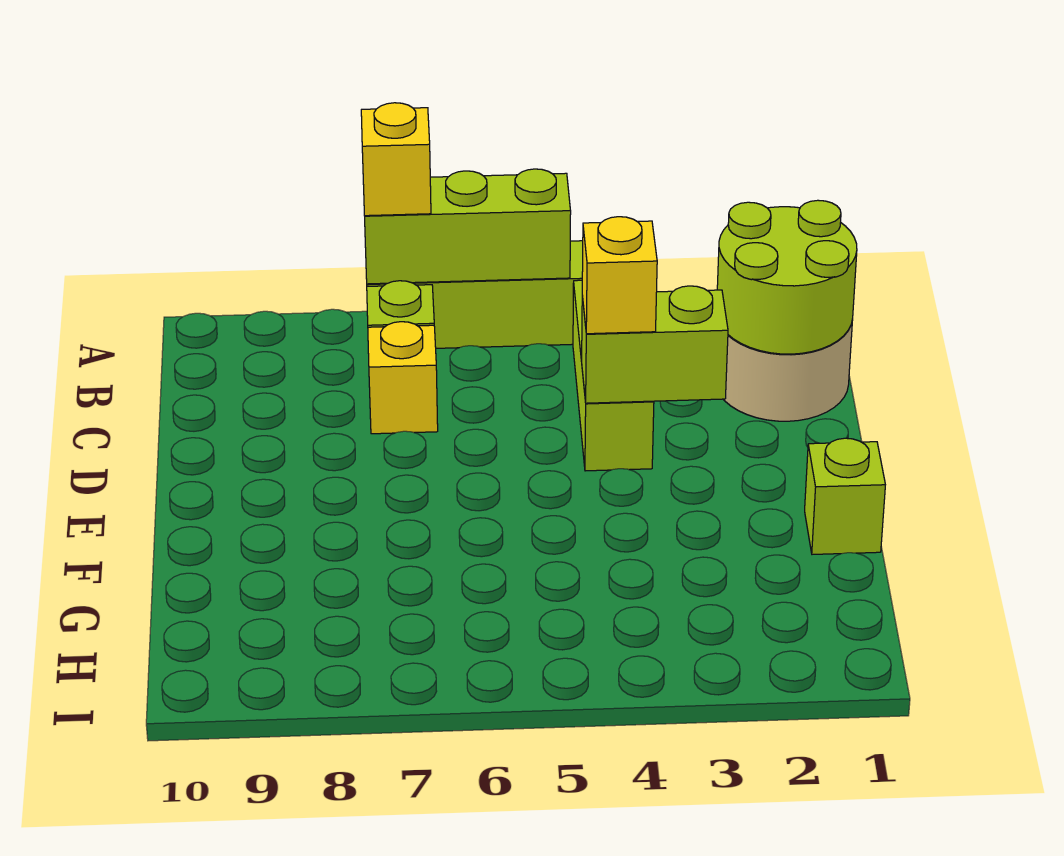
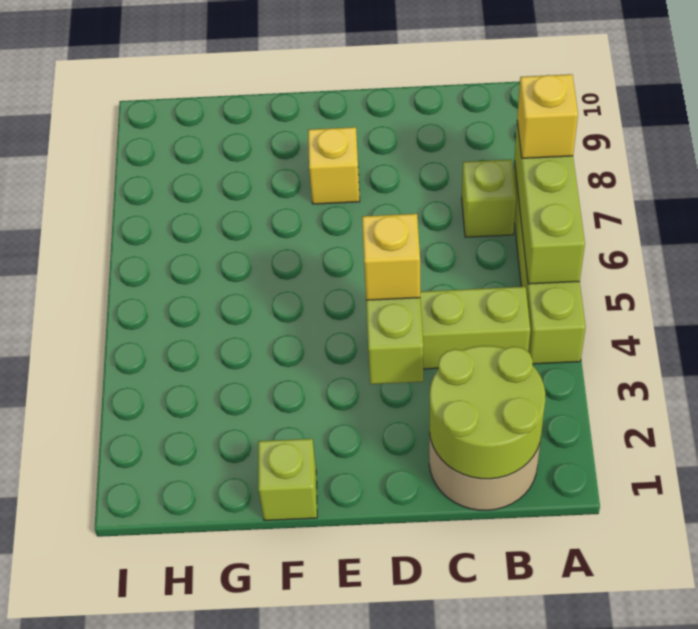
yellow 1x1 brick [368,322,438,434] -> yellow 1x1 brick moved to [308,127,360,204]

